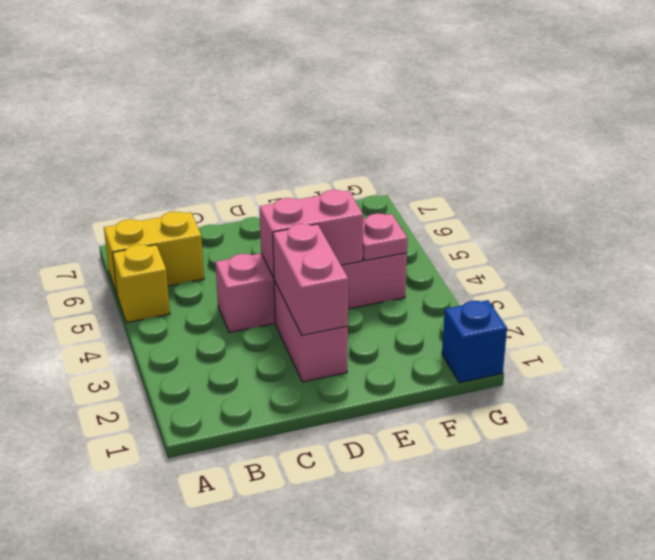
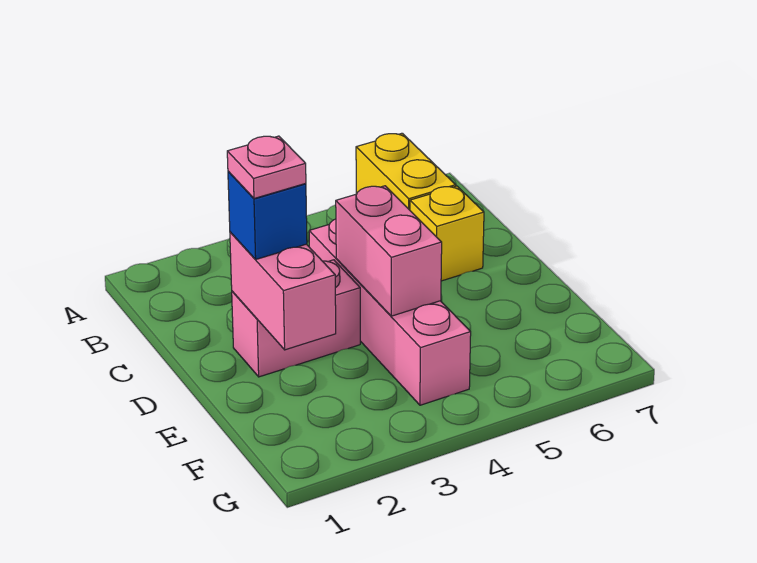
yellow 1x1 brick [113,245,170,323] -> yellow 1x1 brick moved to [410,186,484,281]
pink 1x2 brick [273,224,348,335] -> pink 1x2 brick turned to [230,232,336,350]
pink 1x1 plate [363,213,408,261] -> pink 1x1 plate moved to [227,136,306,198]
blue 1x1 brick [442,300,507,383] -> blue 1x1 brick moved to [228,171,307,259]

